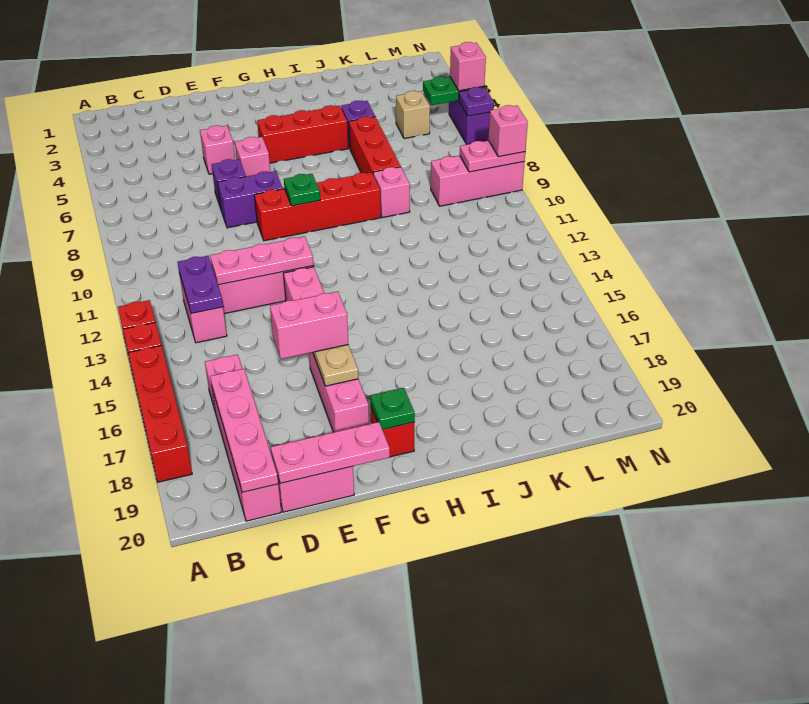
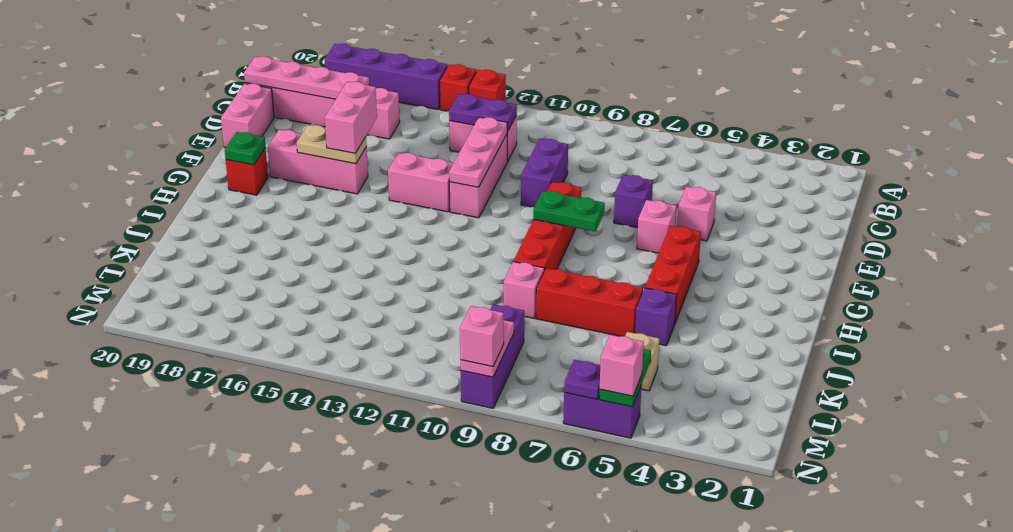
red 1x4 brick [128,346,192,482] -> purple 1x4 brick [324,44,447,110]
pink 1x3 plate [271,422,390,483] -> none
purple 1x2 brick [218,171,283,228] -> purple 1x2 brick moved to [521,139,568,207]
green 1x1 plate [284,174,320,206] -> green 1x2 plate [533,191,605,232]
pink 1x3 brick [431,156,525,206] -> purple 1x3 brick [461,304,524,408]

